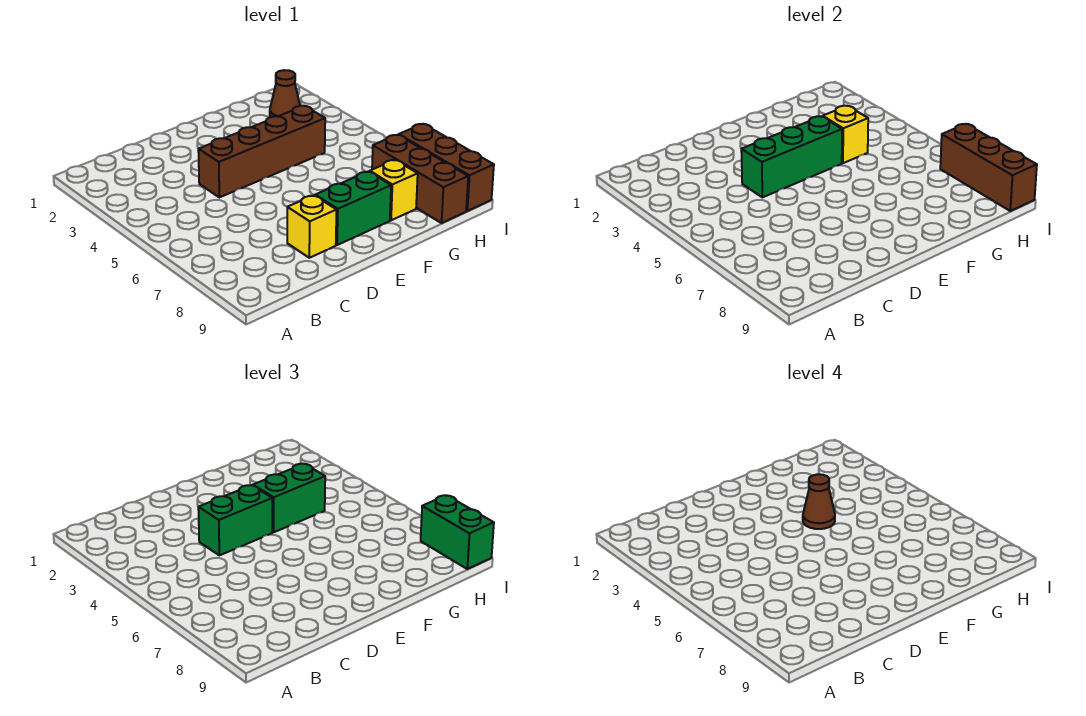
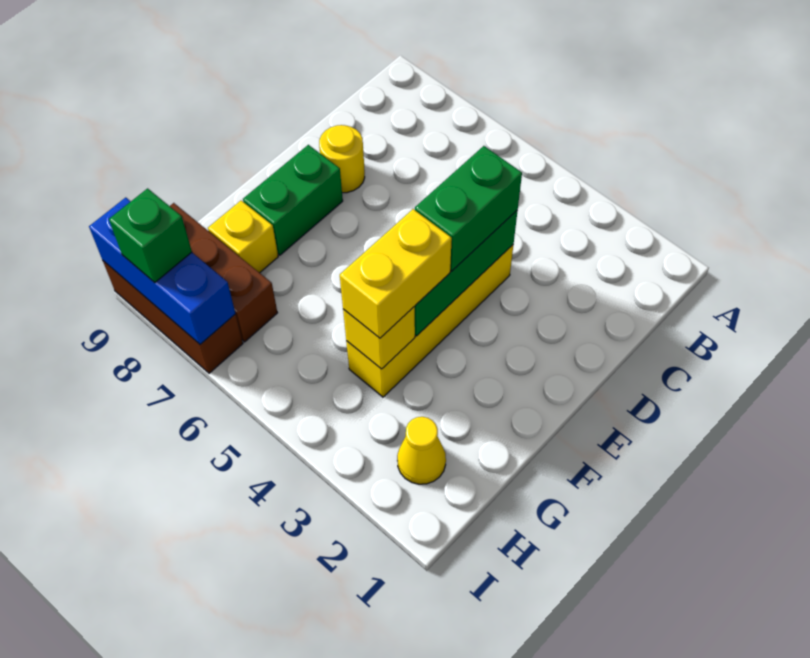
brown 1x4 brick [198,106,325,197] -> yellow 1x4 brick [346,245,513,397]
yellow 1x1 brick [287,195,336,258] -> yellow 1x1 round brick [319,125,365,193]
green 1x2 brick [253,464,325,532] -> yellow 1x2 brick [340,209,452,338]
brown 1x1 cone [803,474,835,529] -> none
brown 1x1 cone [270,70,300,117] -> yellow 1x1 cone [397,417,446,484]
brown 1x3 brick [940,124,1037,211] -> blue 1x3 brick [89,198,235,344]
green 1x2 brick [421,495,494,569] -> green 1x1 brick [109,188,192,283]

